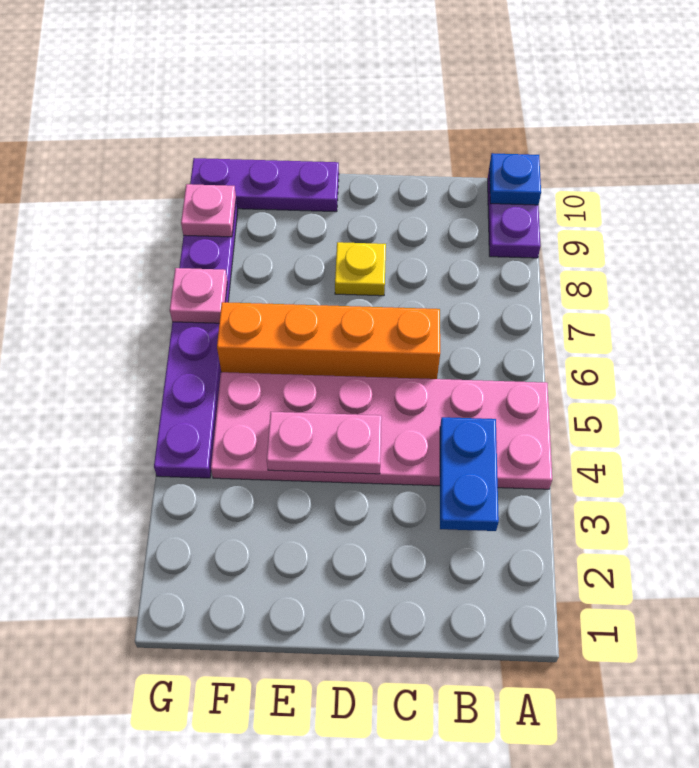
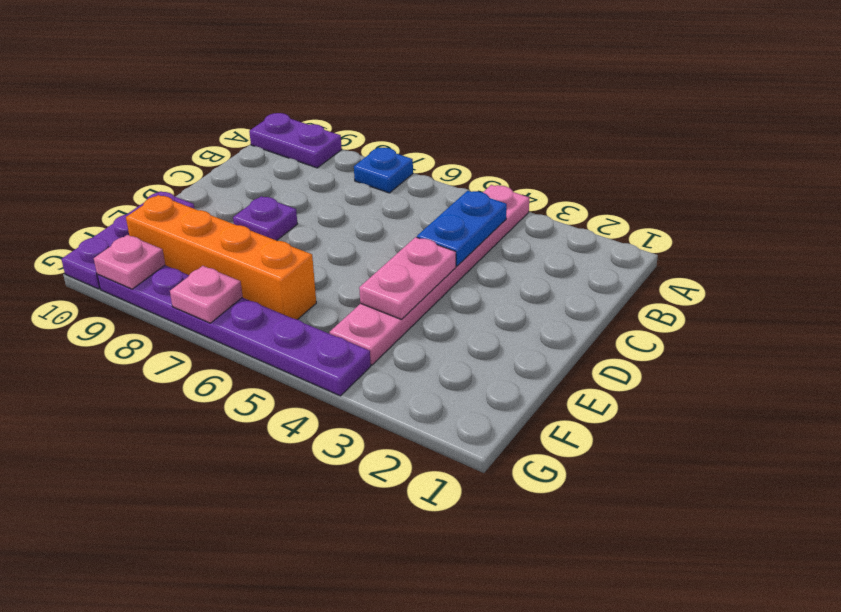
pink 2x6 plate [211,372,552,489] -> pink 1x6 plate [330,185,529,365]
blue 1x1 plate [489,153,541,205] -> blue 1x1 plate moved to [354,148,413,193]
blue 1x2 plate [440,417,499,531] -> blue 1x2 plate turned to [417,191,507,266]
orange 1x4 brick [217,302,440,379] -> orange 1x4 brick turned to [126,195,316,320]
yellow 1x1 plate [335,242,386,296] -> purple 1x1 plate [233,196,297,241]

